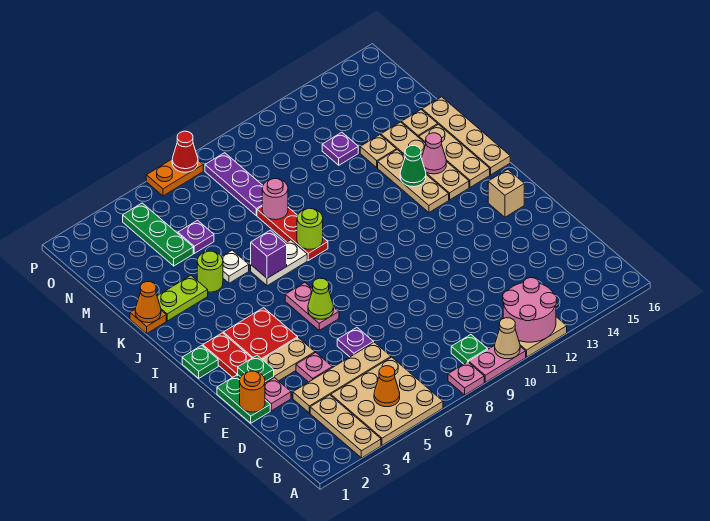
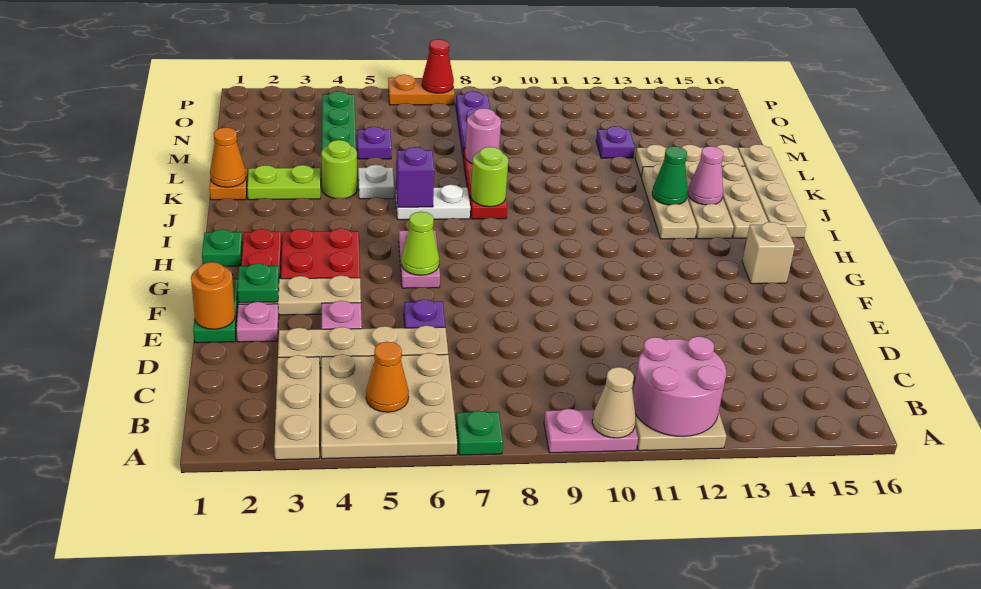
pink 1x1 plate [448,362,484,395] -> none
green 1x1 plate [451,335,488,364] -> green 1x1 plate moved to [456,411,503,455]

